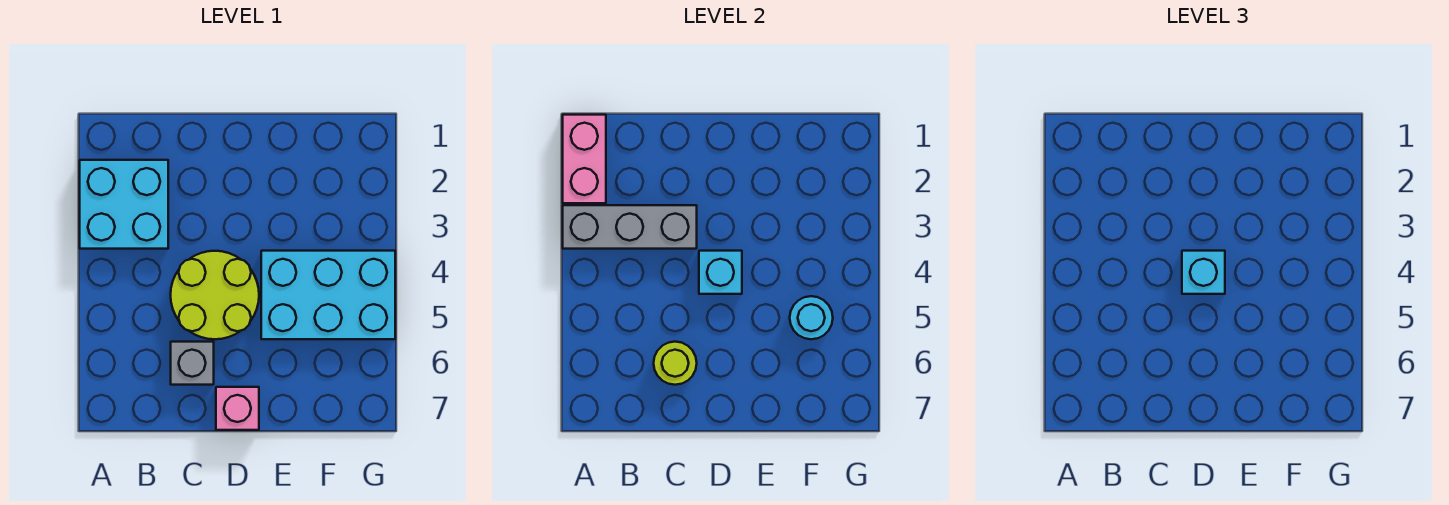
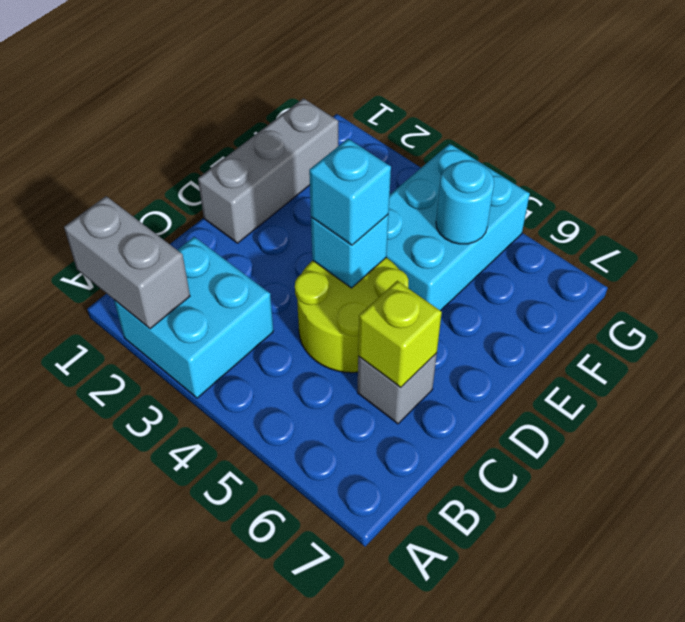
pink 1x2 brick [563,115,606,203] -> grey 1x2 brick [64,196,190,329]
grey 1x3 brick [563,205,697,249] -> grey 1x3 brick moved to [198,98,338,243]
lime 1x1 round brick [654,342,697,385] -> lime 1x1 brick [358,281,442,387]
pink 1x1 brick [216,387,259,430] -> none

